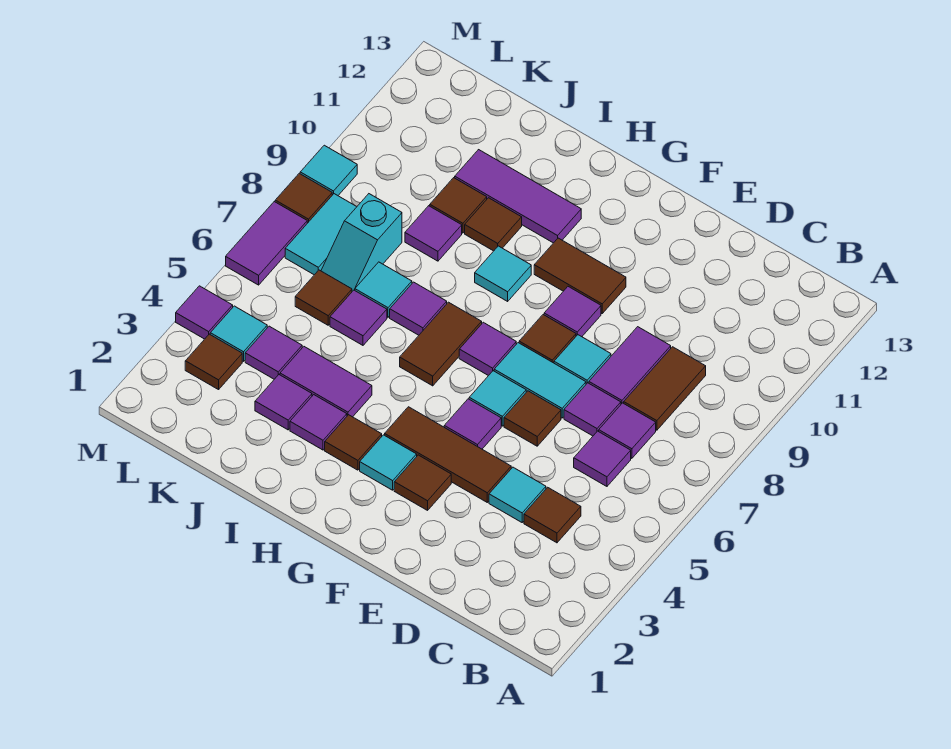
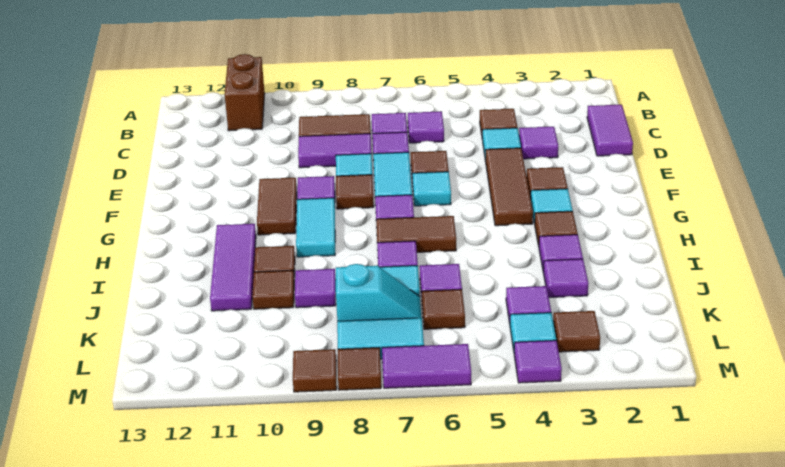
none -> brown 1x2 brick [225,54,265,131]
purple 1x1 tile [444,399,501,449] -> purple 1x1 tile moved to [519,127,558,159]
cyan 1x1 tile [475,246,531,301] -> cyan 1x2 tile [296,198,335,257]
purple 1x2 tile [280,347,372,417] -> purple 1x2 tile moved to [587,105,633,156]
cyan 1x1 tile [300,145,357,195] -> brown 1x1 tile [293,349,337,392]

